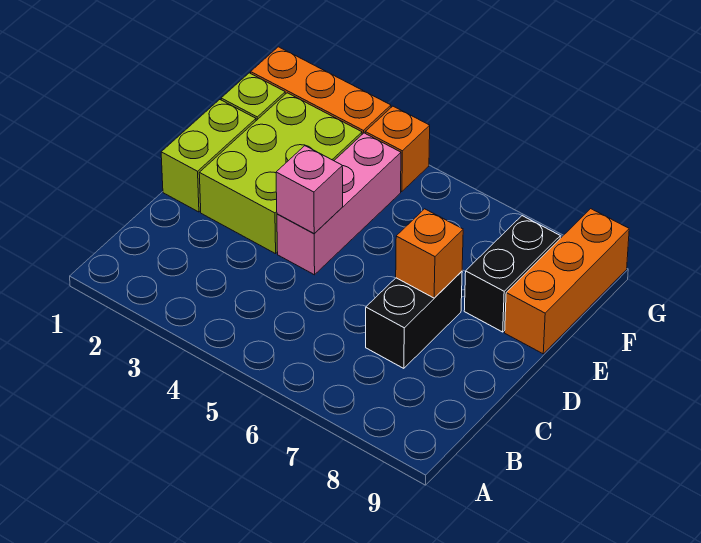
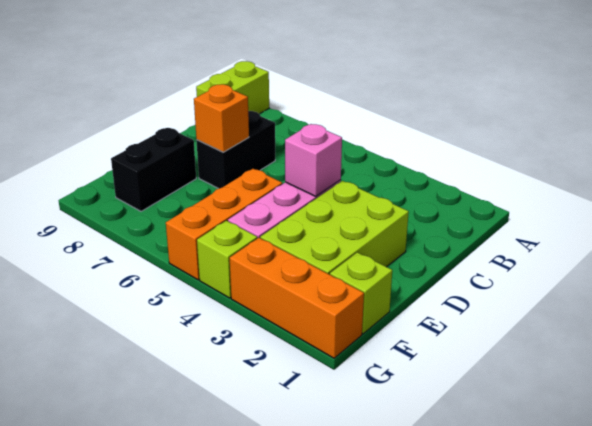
lime 1x2 brick [161,100,256,212] -> lime 1x2 brick moved to [196,61,269,114]
orange 1x3 brick [505,209,629,354] -> orange 1x3 brick moved to [166,169,282,280]
orange 1x1 brick [365,106,430,192] -> lime 1x1 brick [197,221,257,298]

